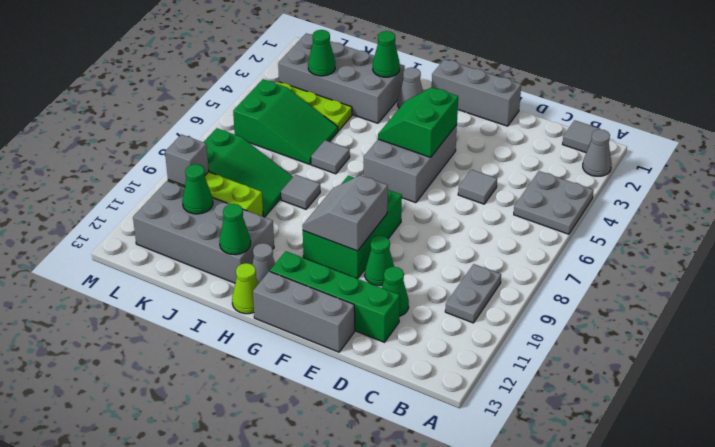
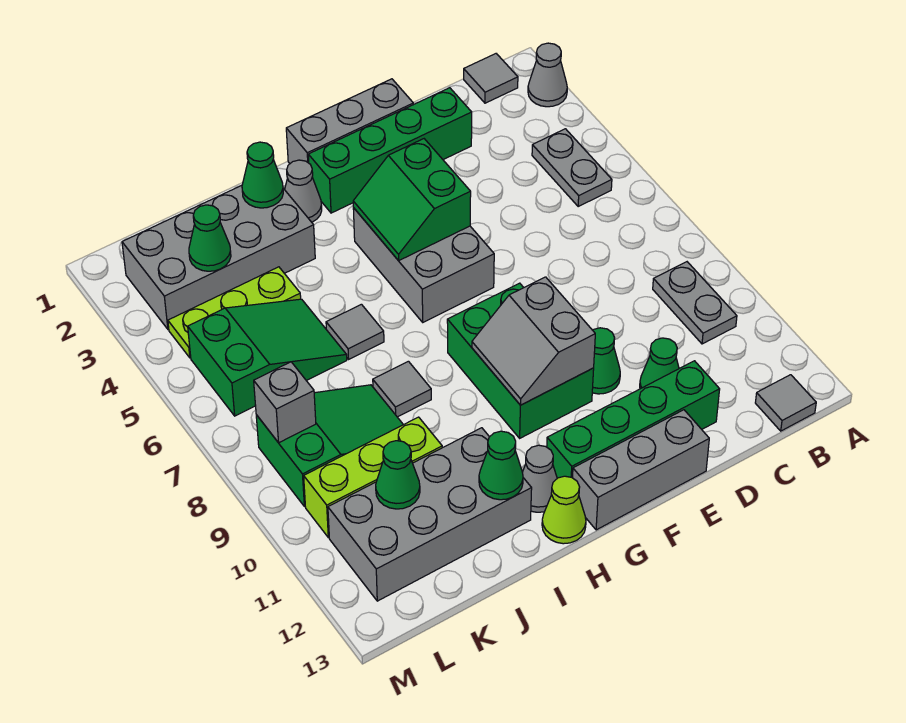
grey 2x2 plate [514,171,593,234] -> grey 1x2 plate [532,129,612,206]
none -> green 1x4 brick [308,88,472,213]
grey 1x1 tile [458,170,497,204] -> grey 1x1 tile moved to [755,375,816,431]
grey 1x1 brick [165,135,209,186] -> grey 1x1 brick moved to [254,362,316,443]

